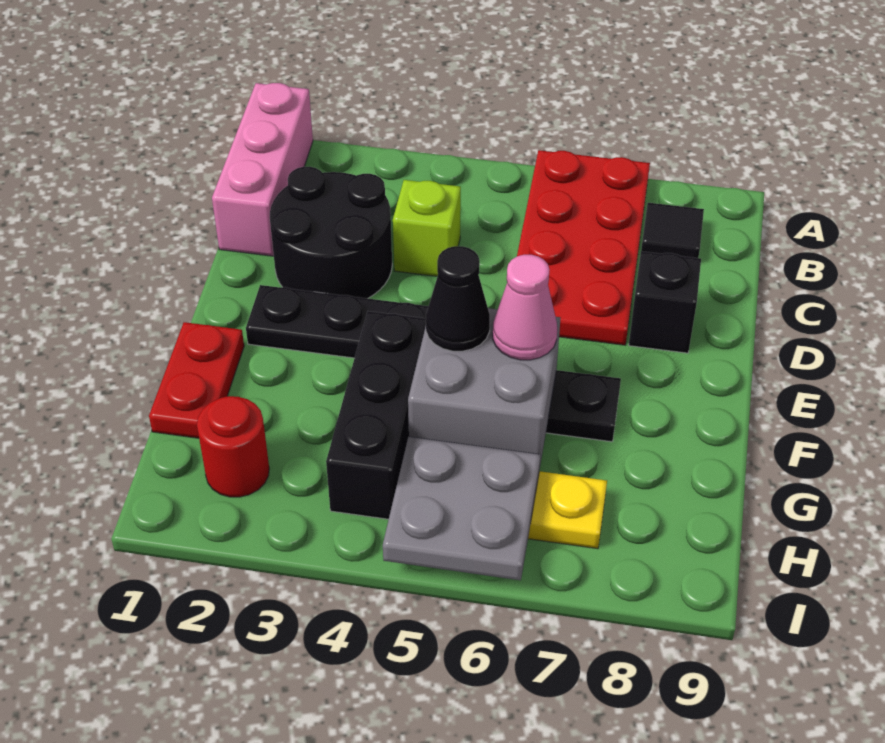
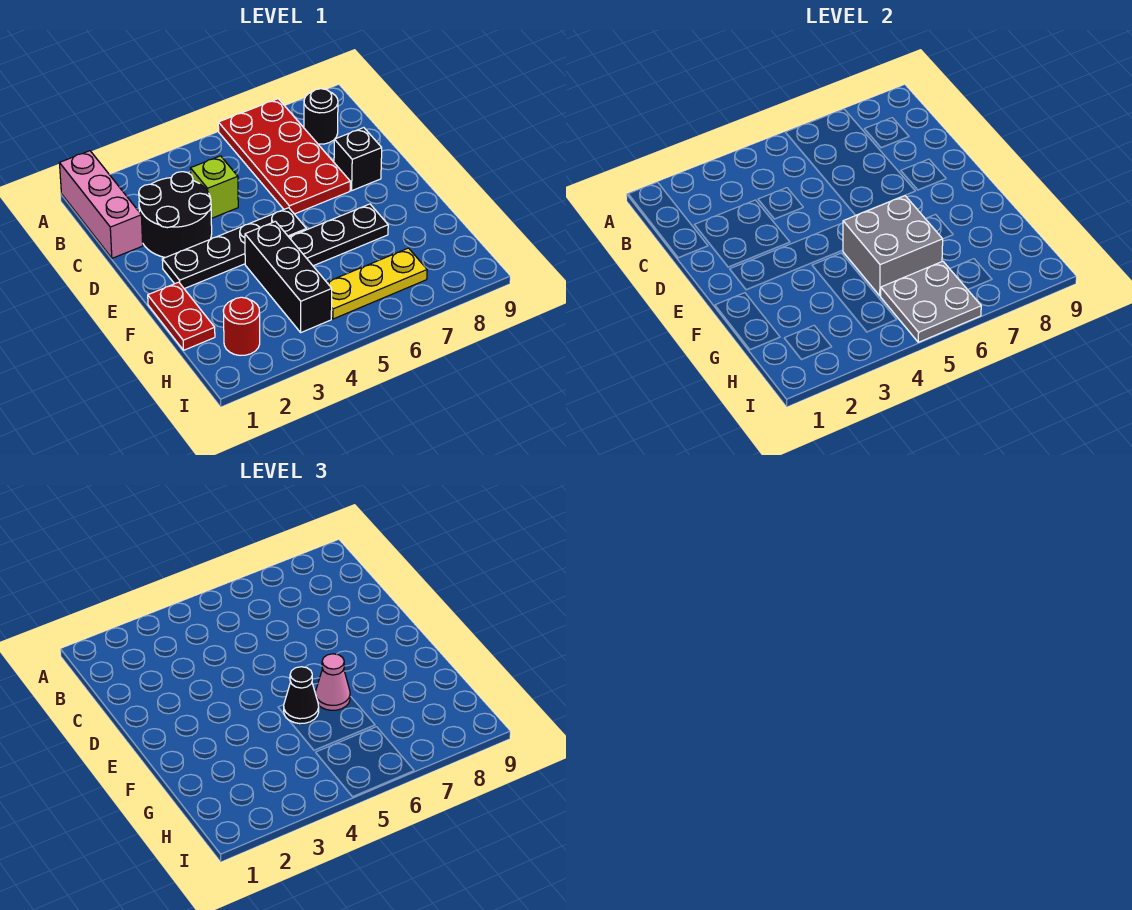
black 1x1 tile [641,203,704,258] -> black 1x1 round brick [304,89,338,144]

